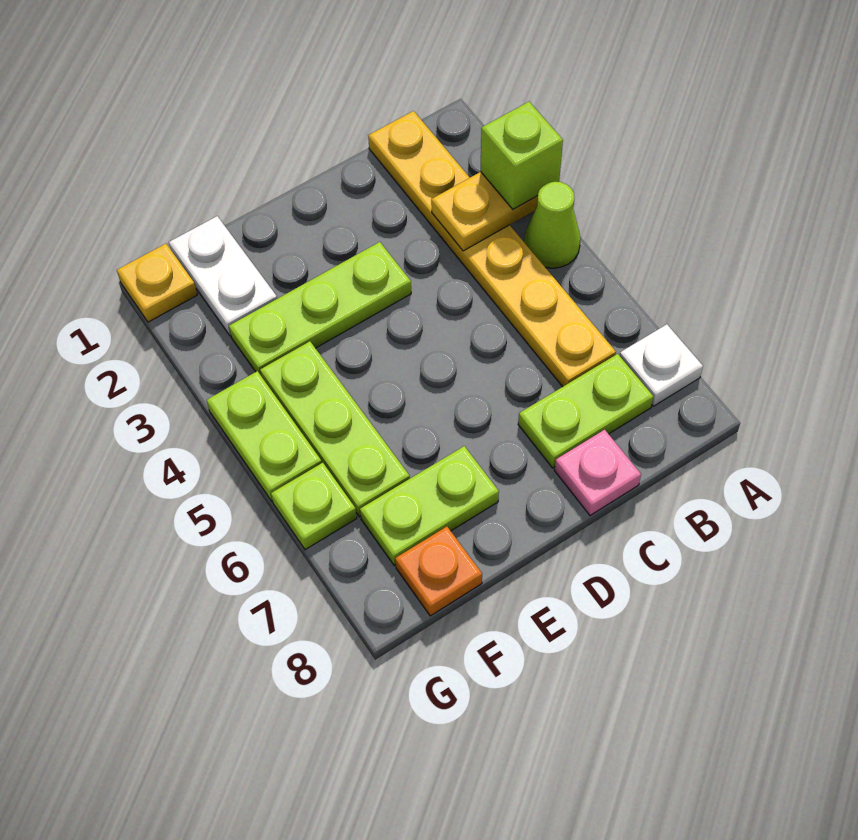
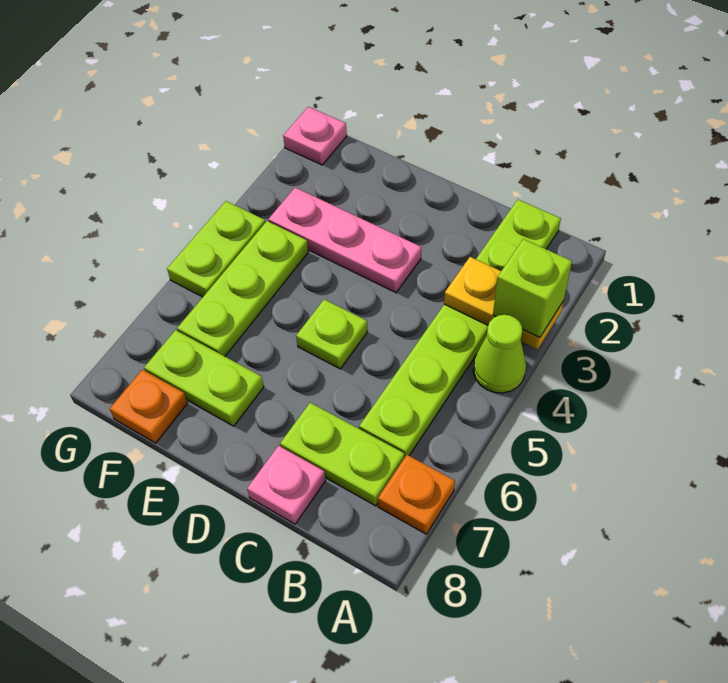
white 1x1 plate [620,324,703,406] -> orange 1x1 plate [378,455,455,534]
yellow 1x6 plate [368,111,616,387] -> lime 1x6 plate [359,200,561,458]
lime 1x3 plate [229,242,411,375] -> pink 1x3 plate [268,188,421,293]
white 1x2 plate [169,216,277,336] -> none
yellow 1x1 plate [117,244,197,322] -> pink 1x1 plate [283,107,347,165]
lime 1x1 plate [271,463,357,550] -> lime 1x1 plate moved to [296,299,368,369]

